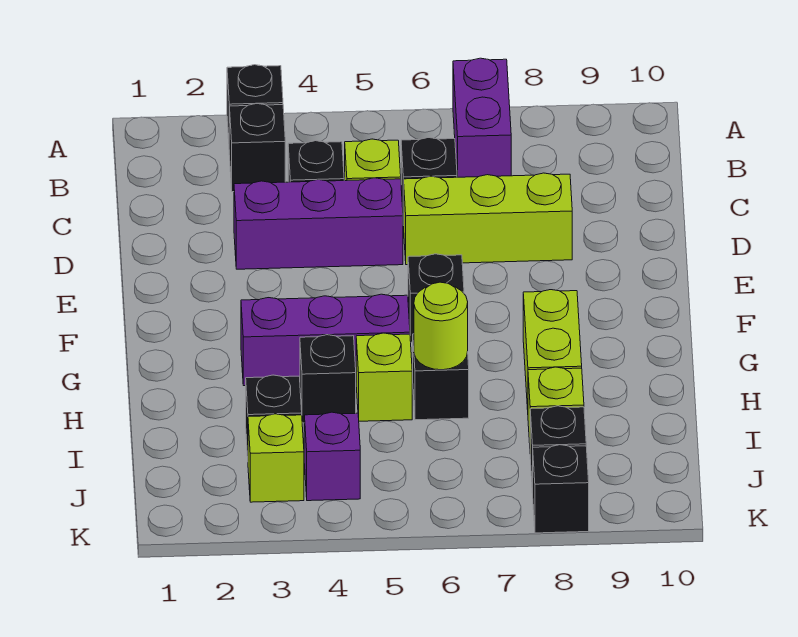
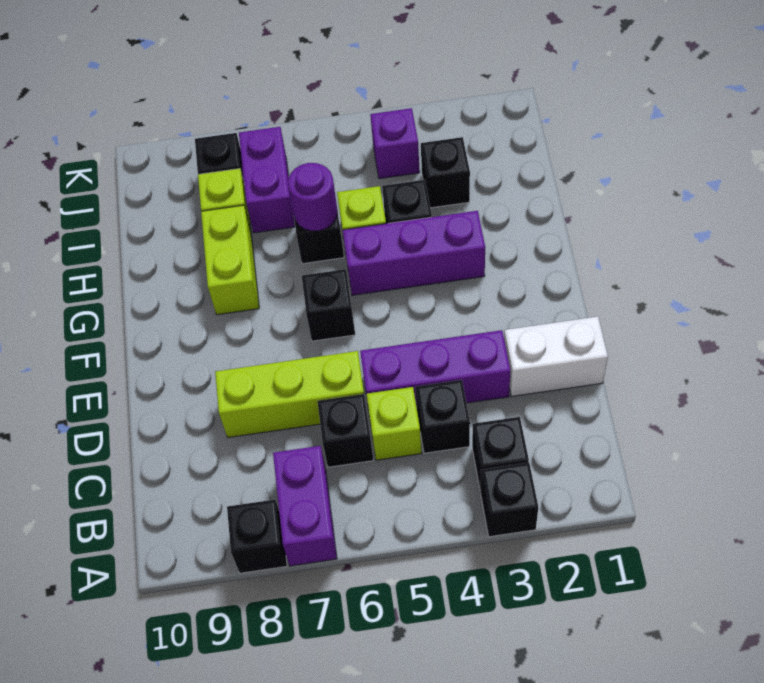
none -> white 1x2 brick [504,316,608,396]
lime 1x1 round brick [414,282,468,370] -> purple 1x1 round brick [288,163,337,231]
none -> purple 1x2 brick [239,127,295,233]
lime 1x1 brick [248,414,304,502] -> none
black 1x1 brick [533,445,589,533] -> black 1x1 brick moved to [227,500,287,573]

